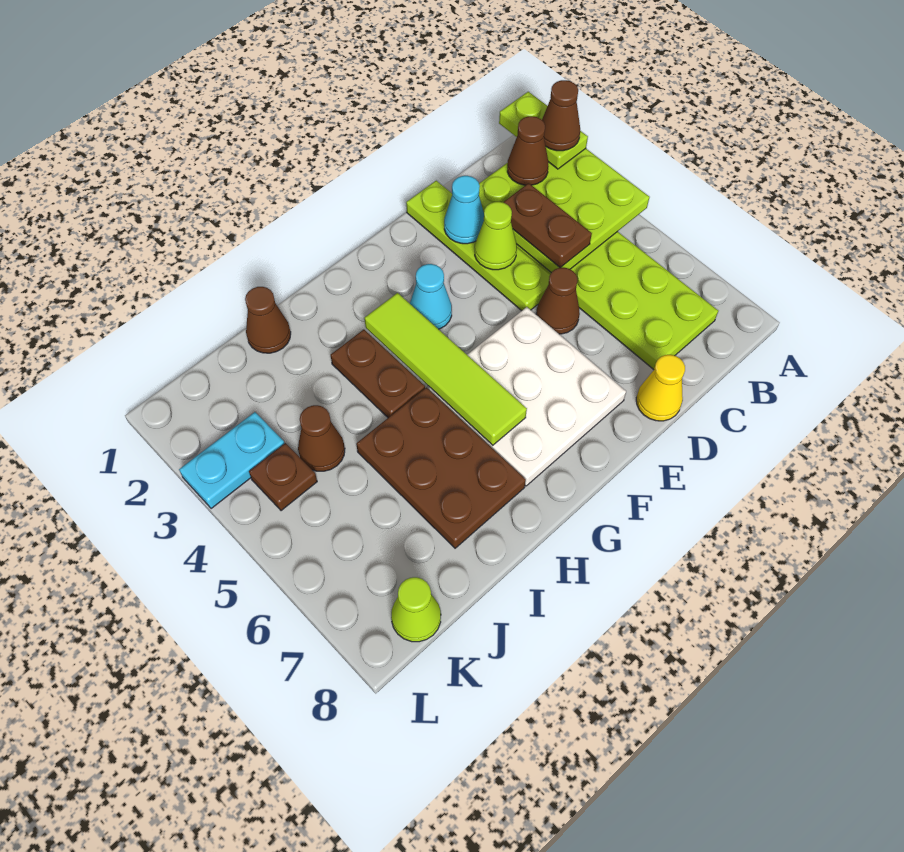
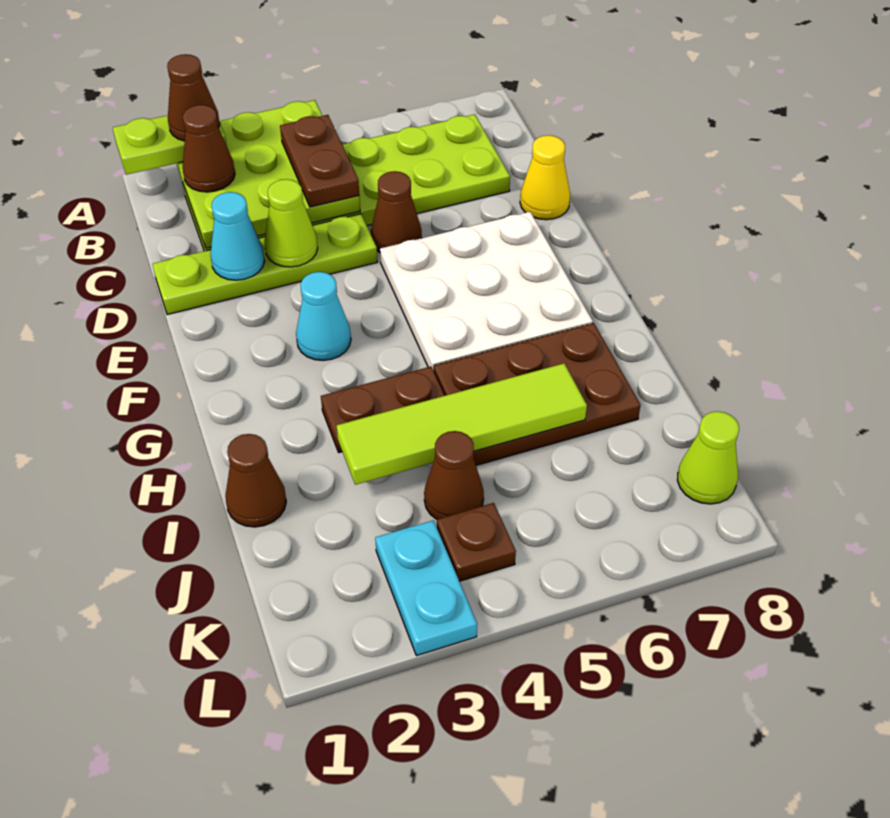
brown 1x2 plate [503,183,592,268] -> brown 1x2 plate turned to [280,115,359,207]
lime 1x4 tile [365,293,527,445] -> lime 1x4 tile moved to [337,363,587,485]

